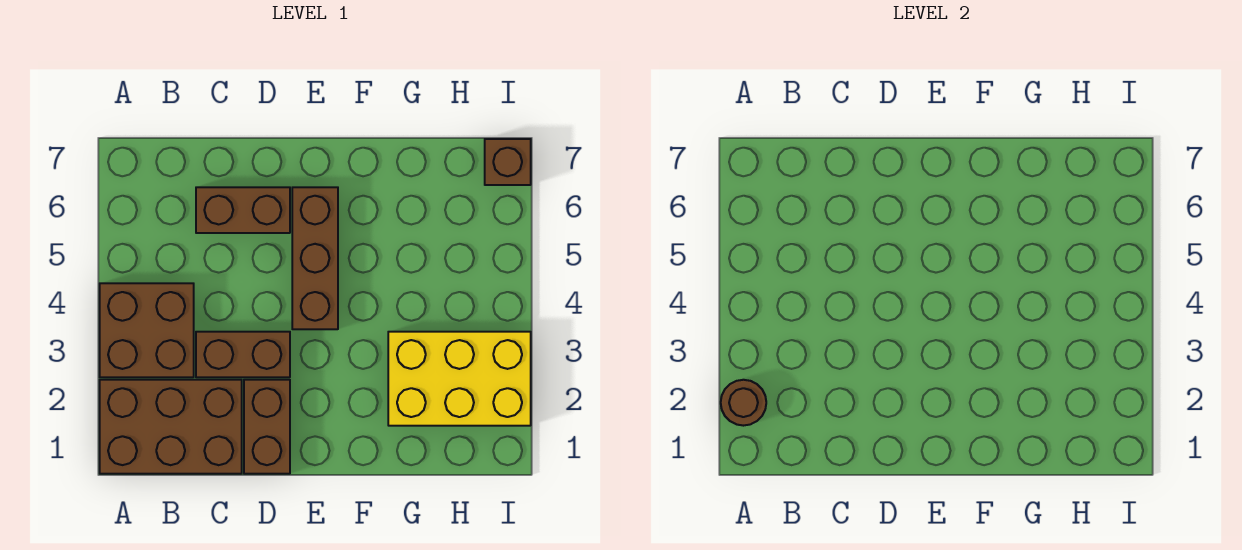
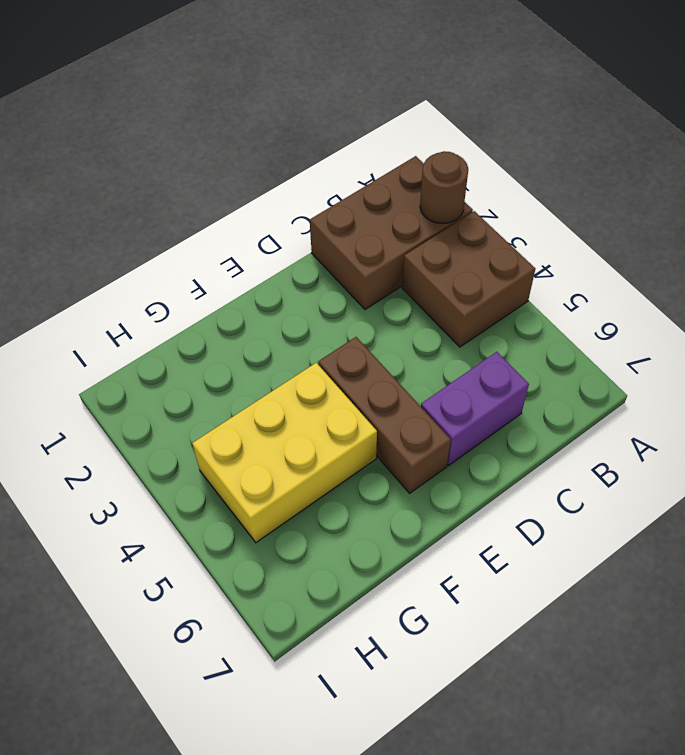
brown 1x2 brick [196,332,290,377] -> none
brown 1x2 brick [196,187,290,233] -> purple 1x2 brick [421,352,529,465]
brown 1x2 brick [244,380,290,474] -> none
yellow 2x3 brick [388,332,531,426] -> yellow 2x3 brick moved to [192,363,377,542]
brown 1x1 brick [485,139,531,185] -> none

